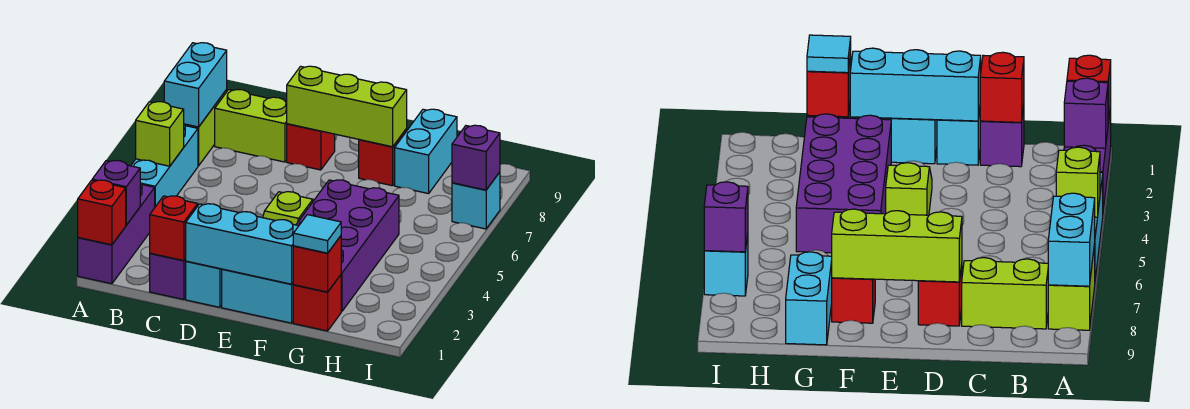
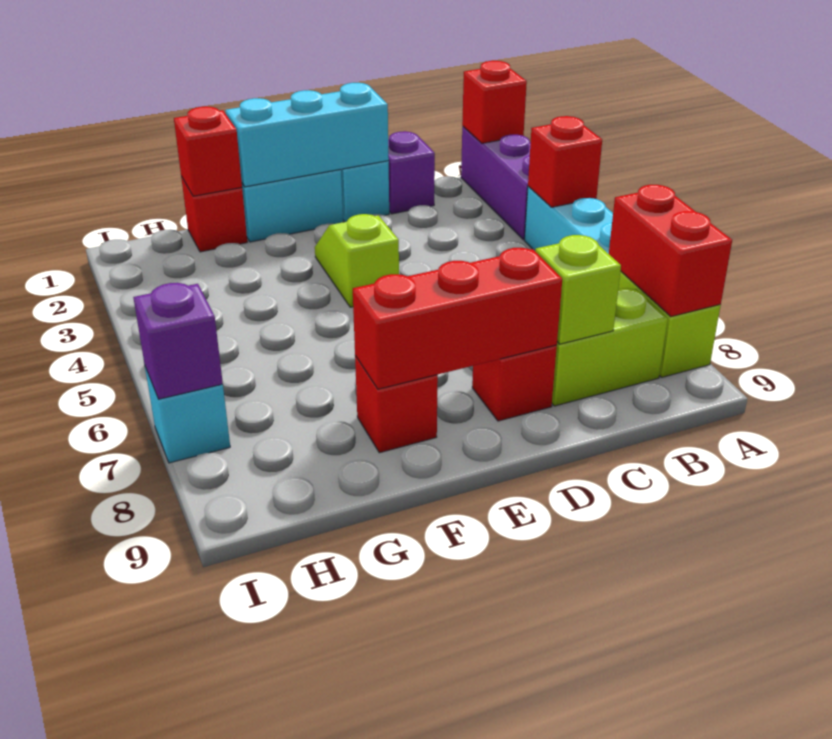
purple 1x1 brick [92,160,140,225] -> none
lime 1x1 brick [136,102,184,166] -> lime 1x1 brick moved to [535,235,621,344]
cyan 1x2 brick [164,43,227,127] -> red 1x2 brick [609,185,732,317]
red 1x1 brick [150,196,198,261] -> red 1x1 brick moved to [528,116,602,207]
lime 1x3 brick [287,66,407,147] -> red 1x3 brick [353,248,562,389]
purple 2x4 brick [296,180,399,311] -> none
cyan 1x1 tile [293,215,341,253] -> none
cyan 1x2 brick [395,109,457,194] -> none

